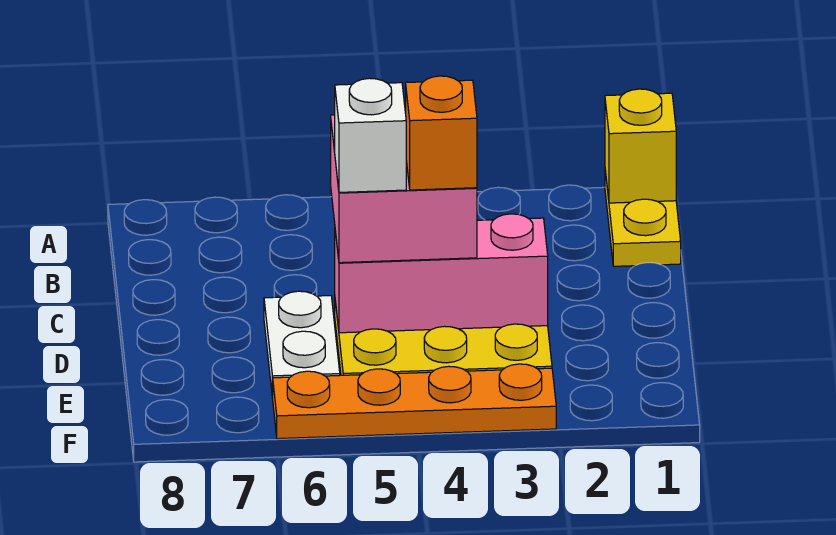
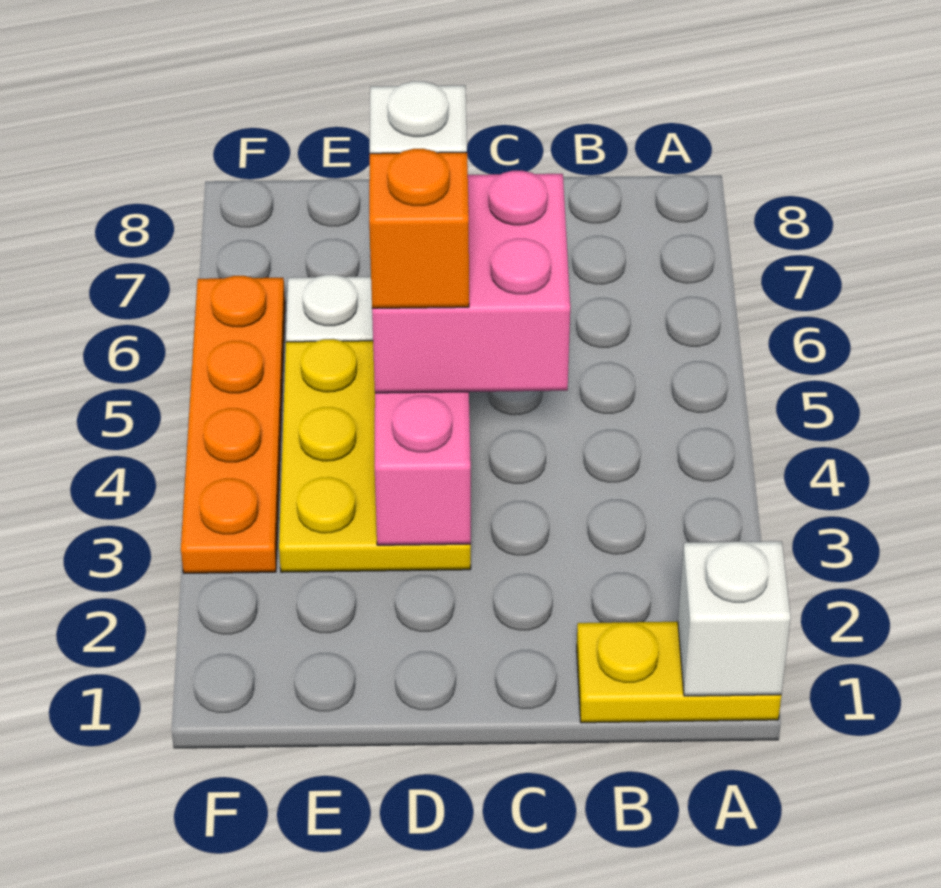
yellow 1x1 brick [605,89,676,203] -> white 1x1 brick [678,541,791,696]

